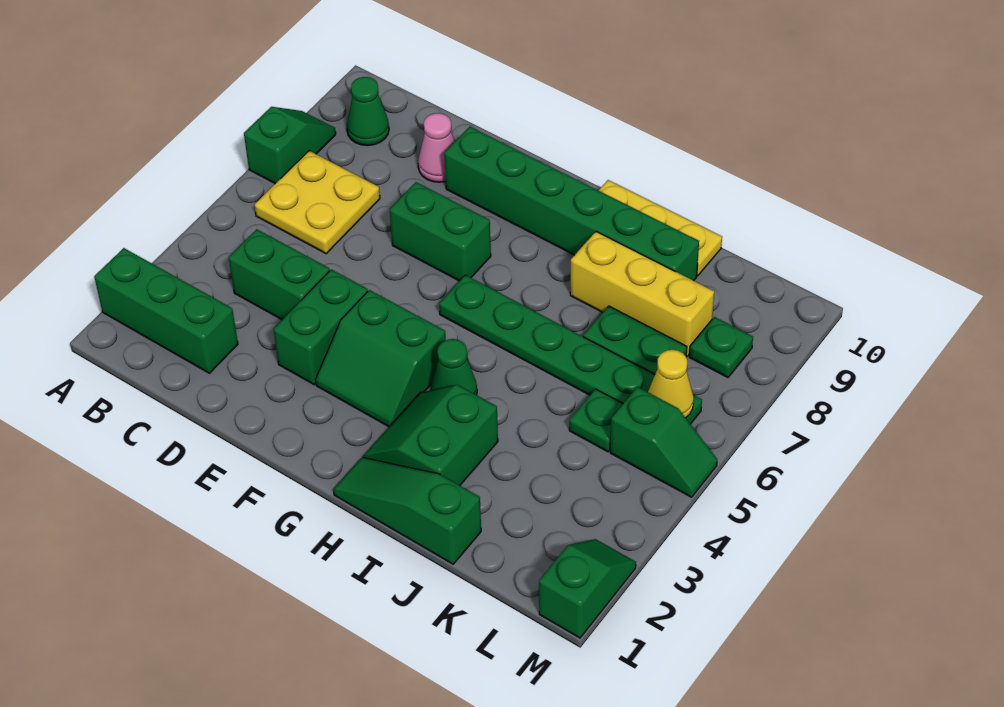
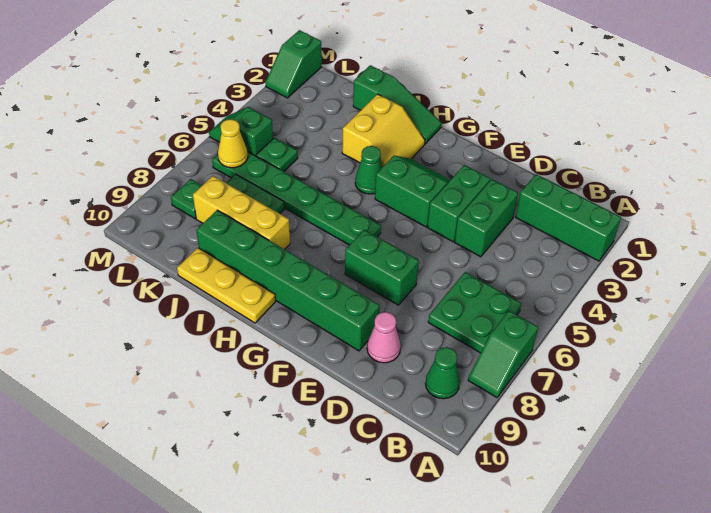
yellow 2x2 plate [254,151,380,254] -> green 2x2 plate [428,272,522,353]
green 1x2 brick [229,229,330,320] -> green 1x2 brick turned to [455,179,518,257]
green 2x2 slope [363,385,498,485] -> yellow 2x2 slope [342,94,425,167]

